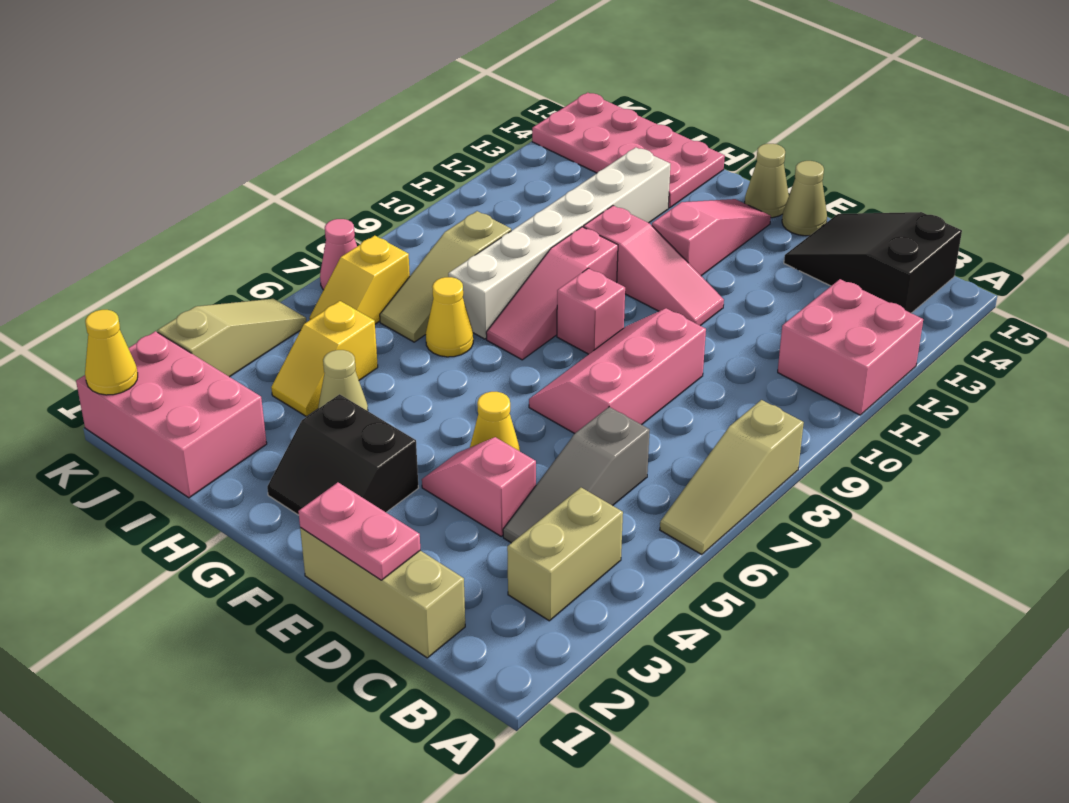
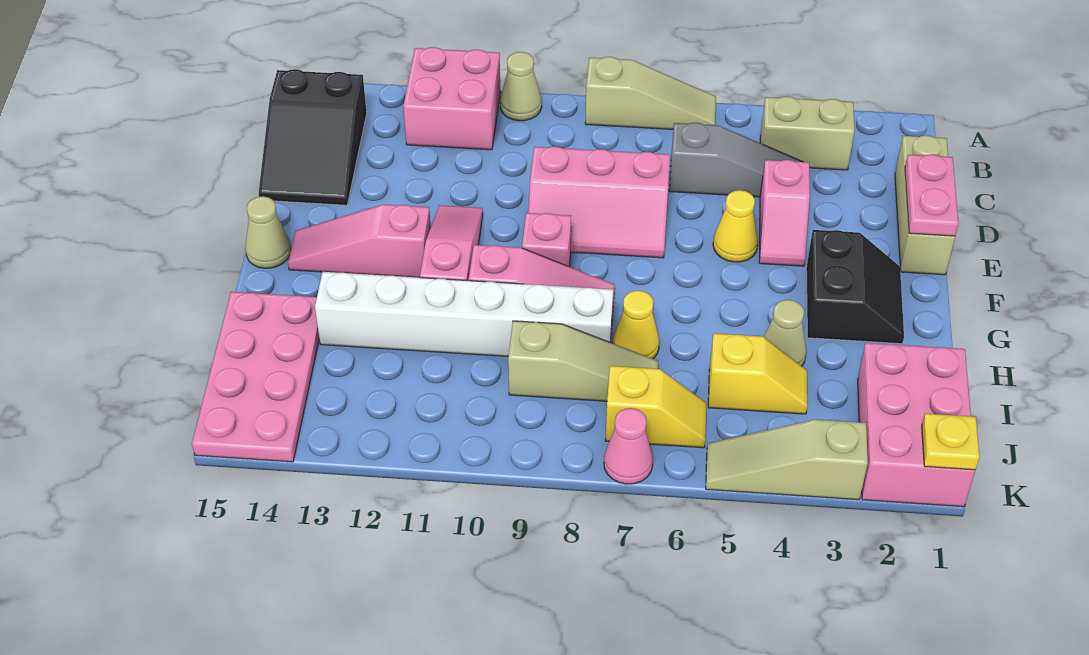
tan 1x1 cone [782,161,827,236] -> tan 1x1 cone moved to [500,52,542,121]
yellow 1x1 cone [85,310,138,395] -> yellow 1x1 plate [922,414,979,470]

